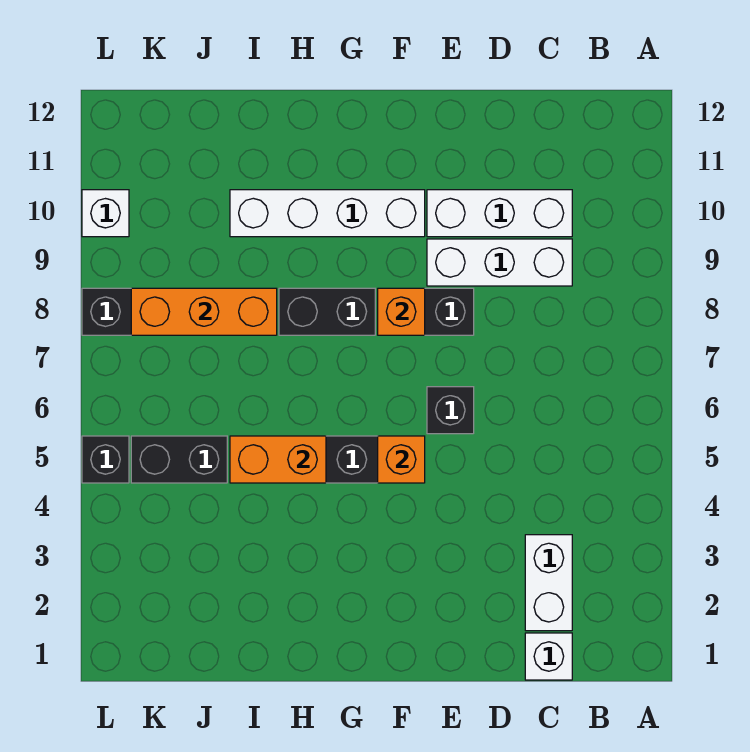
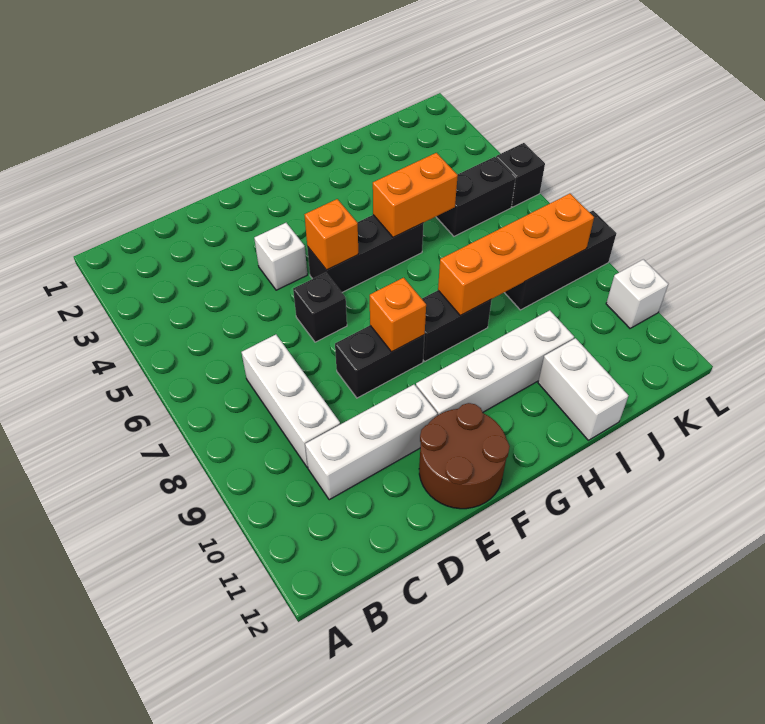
white 1x1 brick [525,633,572,680] -> white 1x1 brick moved to [254,223,307,290]
white 1x2 brick [525,535,572,631] -> white 1x2 brick moved to [538,338,628,440]
white 1x3 brick [427,239,572,286] -> white 1x3 brick turned to [242,334,340,467]
none -> brown 2x2 round brick [419,403,510,509]
orange 1x3 brick [131,288,277,335] -> orange 1x4 brick [438,194,594,315]

